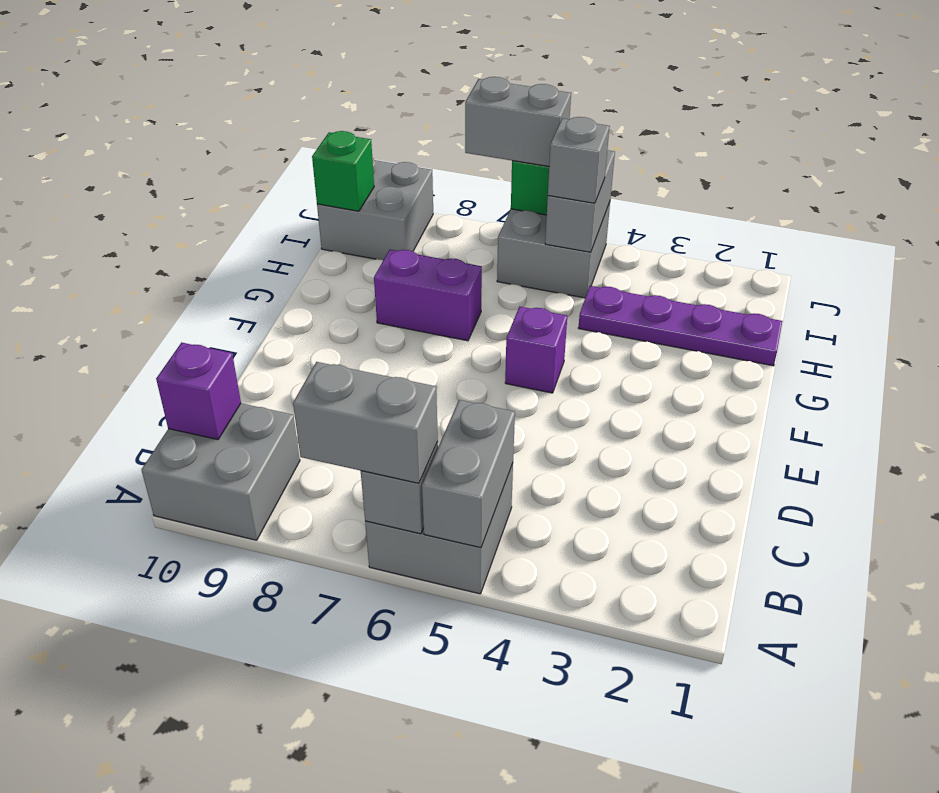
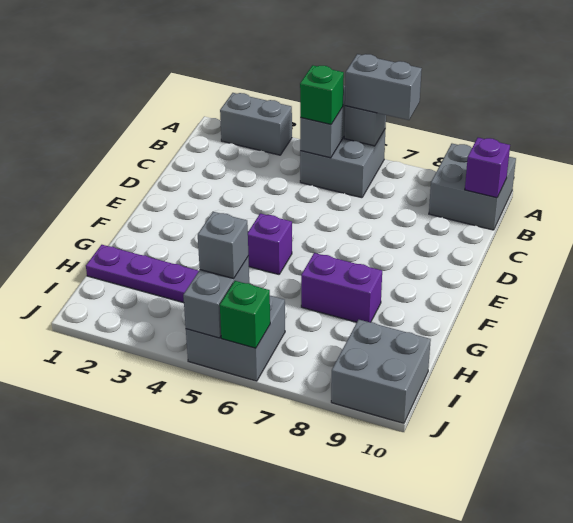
green 1x1 brick [312,131,374,211] -> green 1x1 brick moved to [300,65,344,124]
grey 1x2 brick [465,77,571,167] -> grey 1x2 brick moved to [220,93,292,155]

